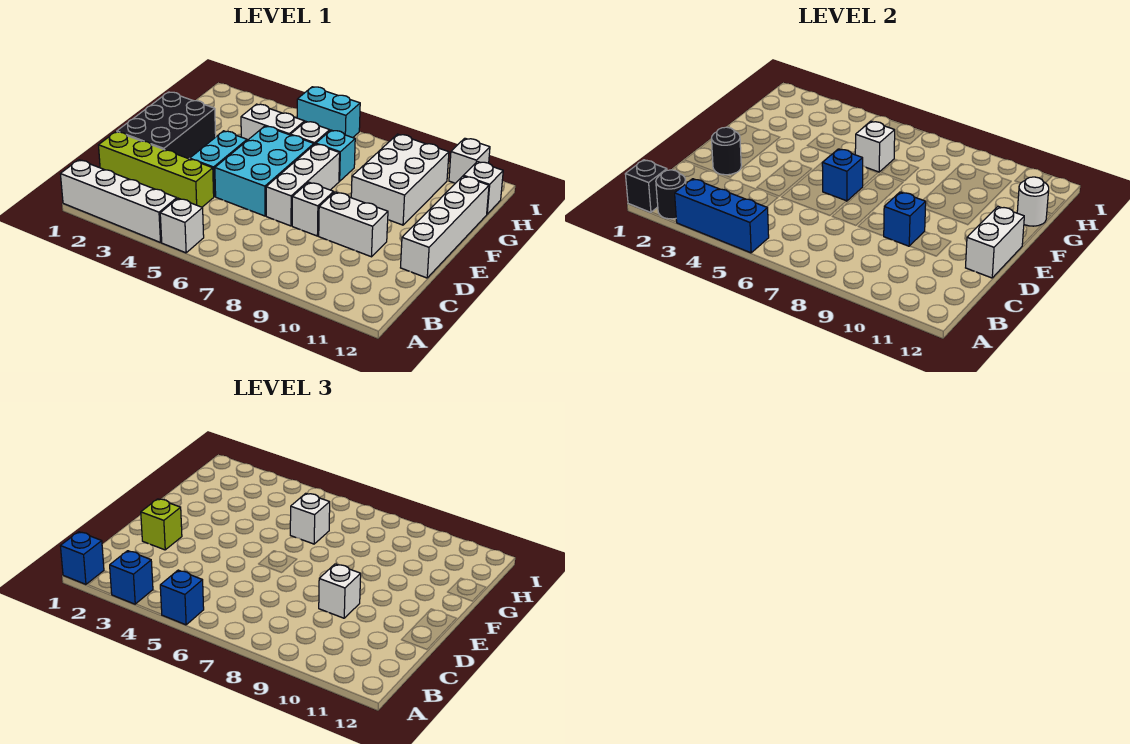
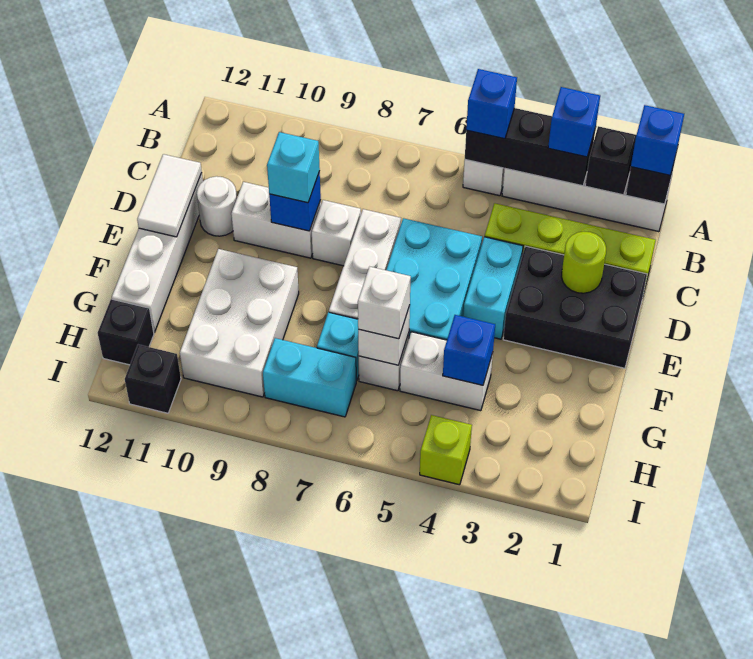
black 1x1 round brick [656,170,686,219] -> black 1x1 brick [585,126,636,195]
blue 1x3 brick [675,179,769,253] -> black 1x3 brick [465,108,596,186]
black 2x3 brick [117,92,216,159] -> black 2x3 brick turned to [503,246,647,368]
black 1x1 round brick [712,127,741,175] -> lime 1x1 round brick [561,232,606,293]
lime 1x1 brick [141,499,182,550] -> lime 1x1 brick moved to [420,415,472,485]
white 1x1 brick [319,564,361,618] -> cyan 1x1 brick [267,132,320,203]
white 1x2 brick [966,207,1024,278] -> white 1x2 tile [137,154,202,237]
blue 1x1 brick [822,149,863,201] -> blue 1x1 brick moved to [443,315,495,385]
white 1x1 round brick [1017,177,1049,226] -> white 1x1 round brick moved to [197,176,237,236]
white 1x1 brick [463,162,503,214] -> black 1x1 brick [98,299,154,365]
cyan 1x2 brick [297,87,360,138] -> cyan 1x2 brick moved to [263,338,356,417]
white 1x1 brick [449,138,490,183] -> black 1x1 brick [125,345,181,413]

